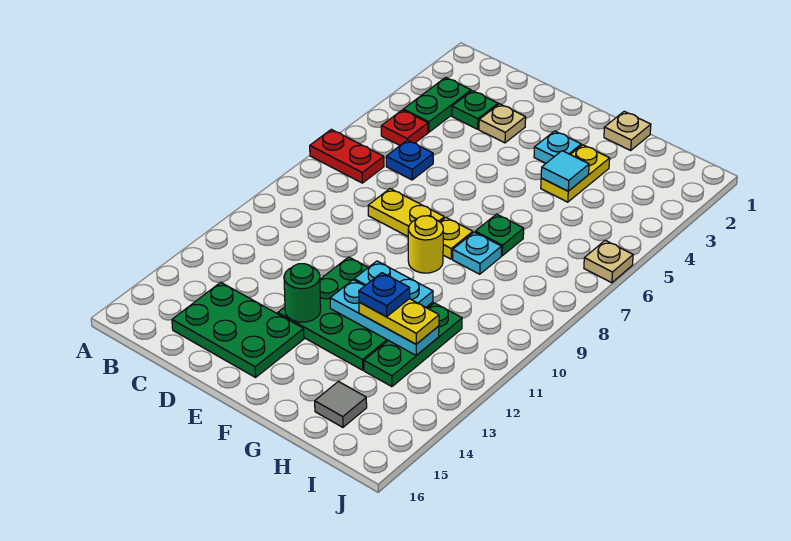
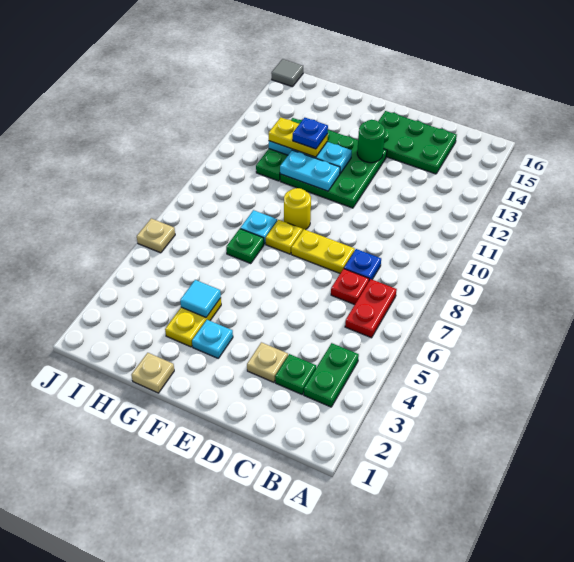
red 1x2 plate [310,129,384,183] -> red 1x2 plate turned to [345,279,397,338]
red 1x1 plate [381,110,428,145] -> red 1x1 plate moved to [331,269,369,305]
blue 1x1 plate [386,140,433,180] -> blue 1x1 plate moved to [344,249,381,281]
grey 1x1 tile [315,382,367,427] -> grey 1x1 tile moved to [271,59,303,87]

